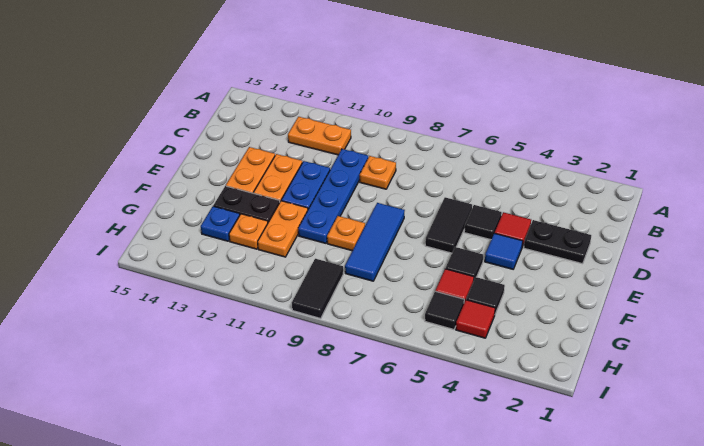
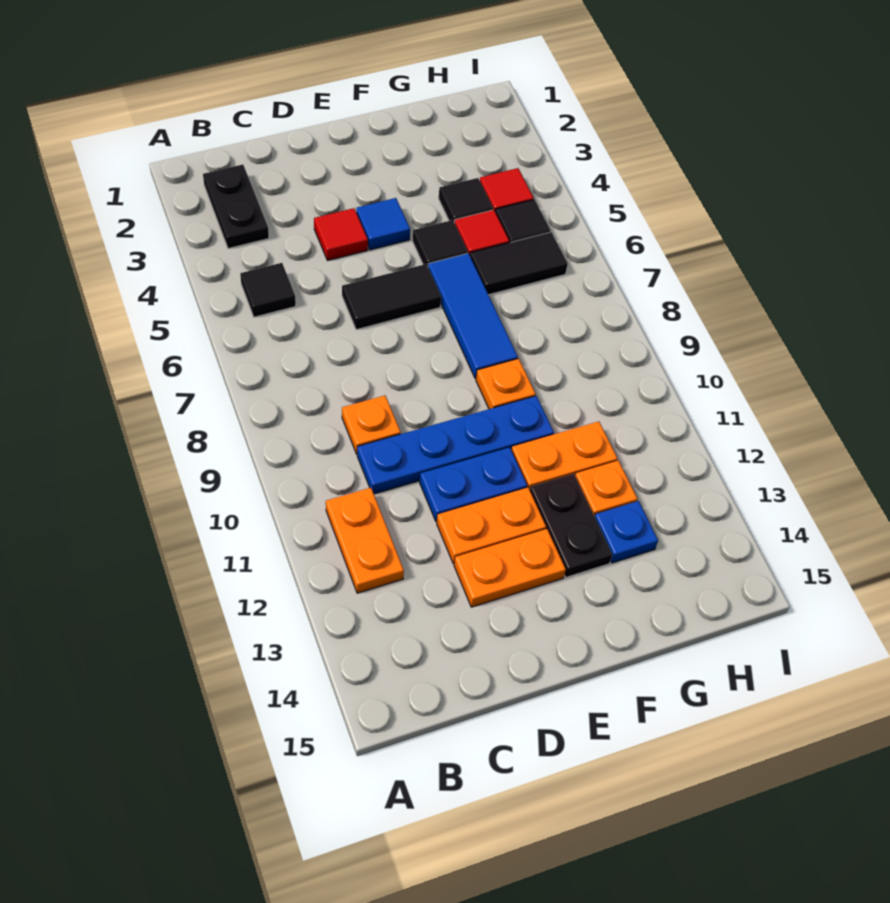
black 1x2 plate [524,220,591,264] -> black 1x2 plate moved to [203,165,269,249]
black 1x1 tile [464,205,502,240] -> black 1x1 tile moved to [240,263,296,317]
blue 1x3 tile [345,203,405,281] -> blue 1x3 tile turned to [428,253,518,378]
black 1x2 tile [292,259,343,318] -> black 1x2 tile moved to [470,232,568,295]

